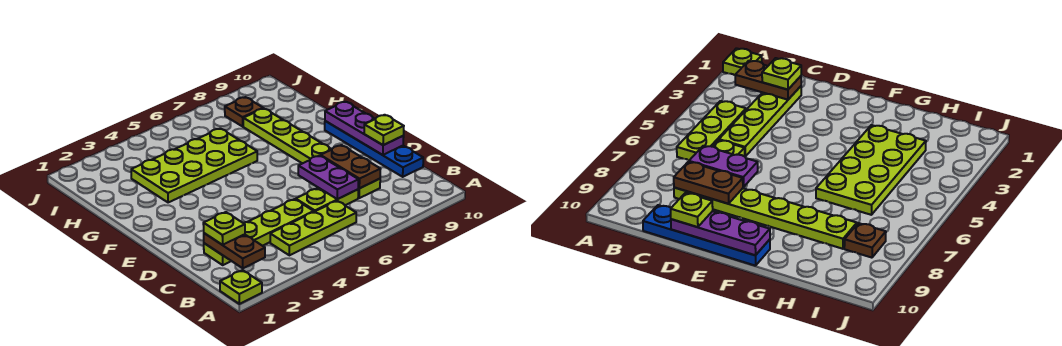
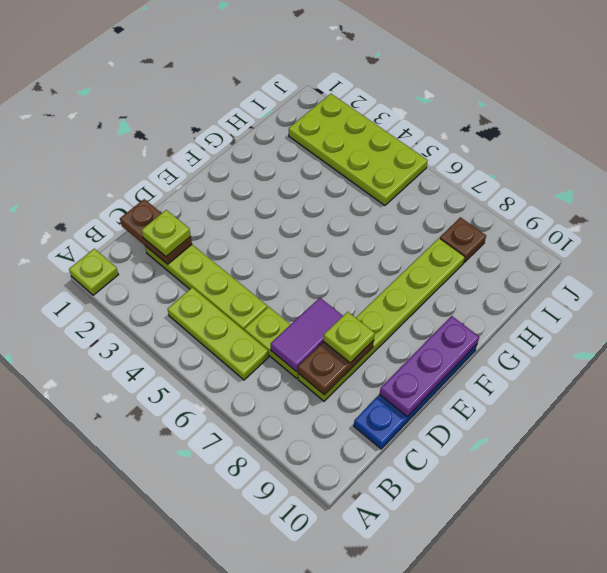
brown 1x2 plate [204,233,265,268] -> brown 1x2 plate turned to [120,199,192,264]
purple 1x2 plate [298,156,359,199] -> purple 1x2 tile [270,298,343,372]
lime 1x1 plate [364,115,404,145] -> lime 1x1 plate moved to [324,312,375,363]
lime 2x4 plate [131,128,257,203] -> lime 2x4 plate moved to [289,94,428,205]

